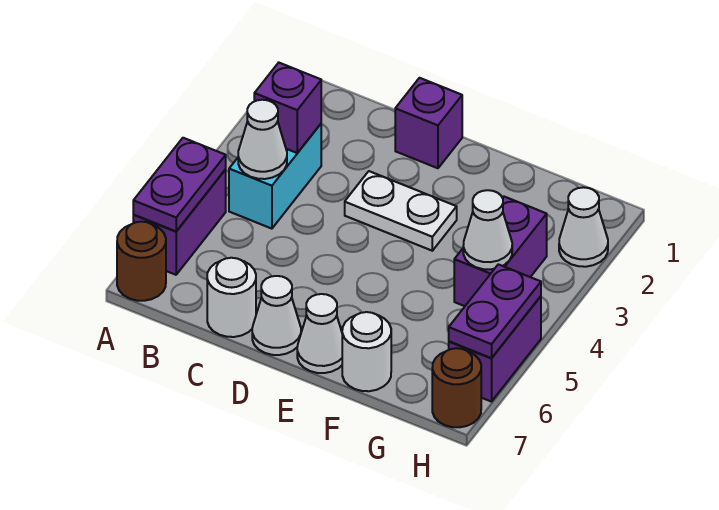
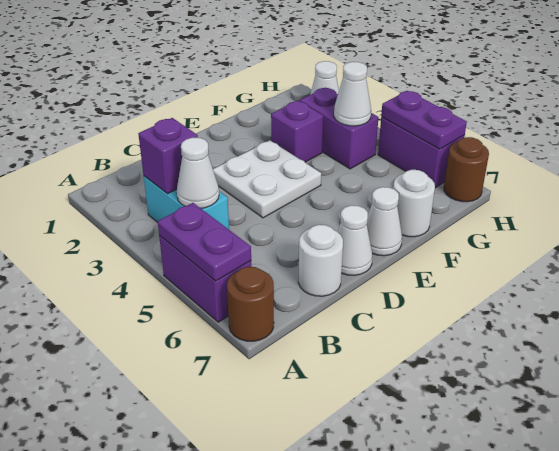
purple 1x1 brick [395,78,462,168] -> purple 1x1 brick moved to [271,101,323,162]
white 1x2 plate [345,171,457,251] -> white 2x2 plate [213,140,321,218]

